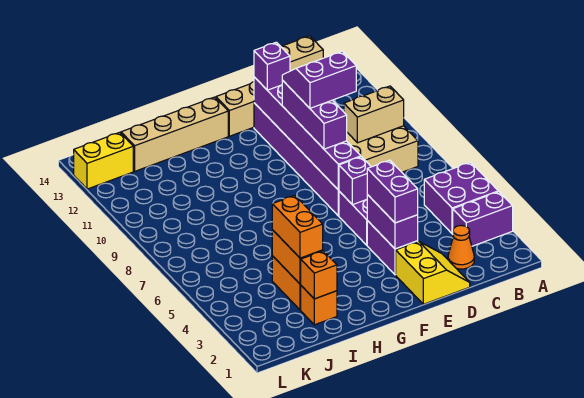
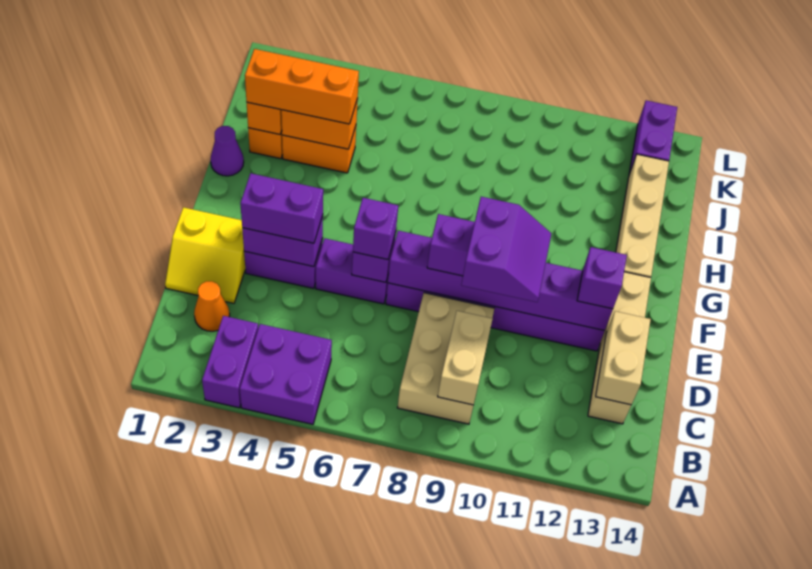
none -> purple 1x1 brick [353,198,398,259]
none -> purple 1x1 cone [211,126,244,176]
orange 1x2 brick [272,196,323,258] -> orange 1x3 brick [245,49,359,124]
yellow 1x2 brick [74,132,133,189] -> purple 1x2 brick [629,100,677,174]

